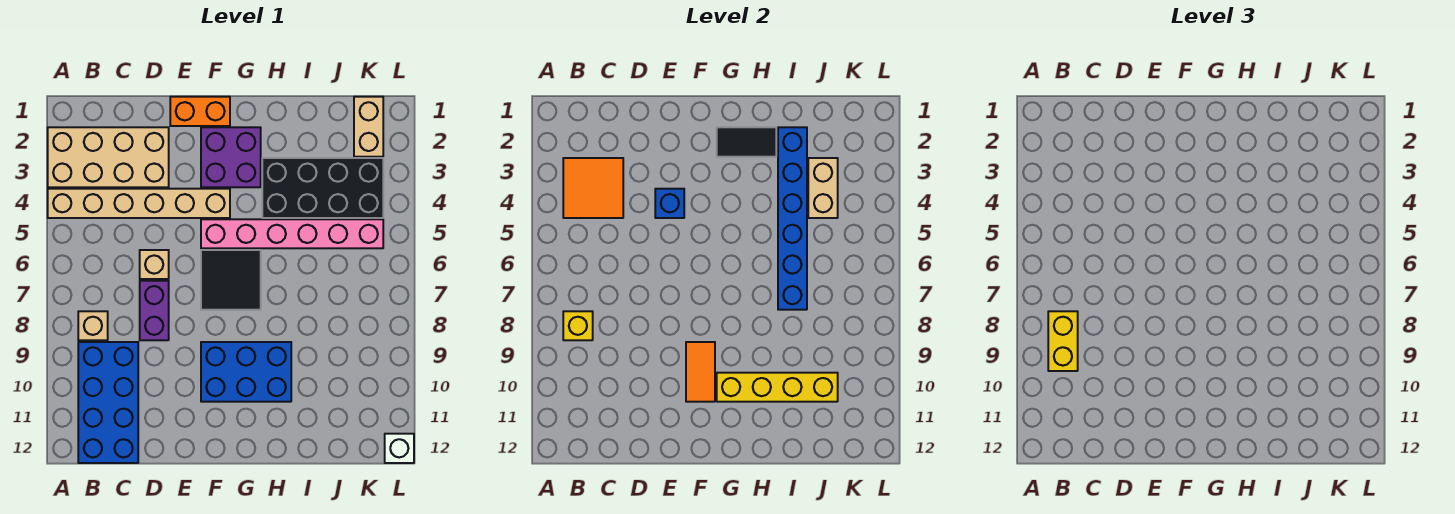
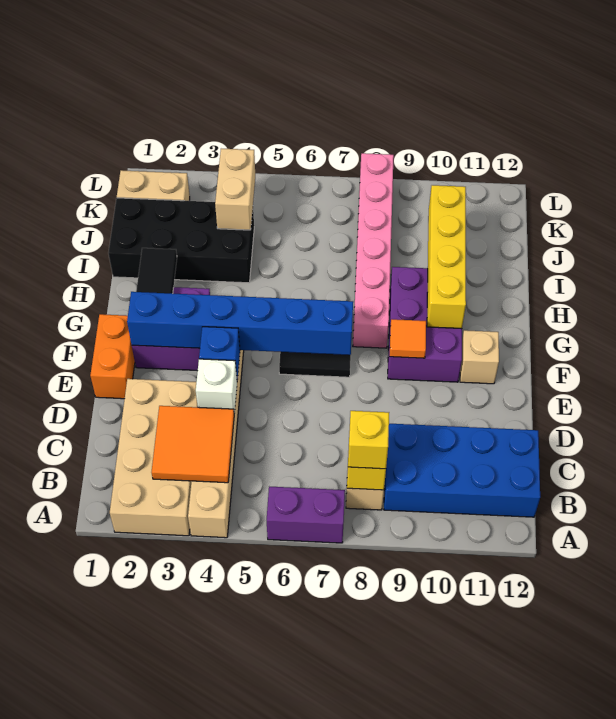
yellow 1x2 brick [1048,311,1078,371] -> yellow 1x1 brick [348,411,389,469]
tan 1x1 brick [140,250,169,279] -> tan 1x1 brick moved to [460,330,499,384]
purple 1x2 brick [140,281,169,340] -> purple 1x2 brick moved to [267,487,345,543]
pink 1x6 brick [201,219,383,248] -> pink 1x6 brick moved to [353,153,394,348]
blue 2x3 brick [201,342,291,402] -> purple 2x3 brick [388,267,462,382]
orange 1x2 tile [686,342,715,402] -> orange 1x1 tile [390,319,426,358]
black 2x4 brick [262,158,383,218] -> black 2x4 brick turned to [108,198,254,283]
blue 1x6 brick [778,127,807,310] -> blue 1x6 brick moved to [127,292,353,355]
tan 1x2 brick [808,158,838,218] -> tan 1x2 brick turned to [215,149,255,230]
white 1x1 brick [385,434,414,463] -> white 1x1 brick moved to [196,359,237,413]

